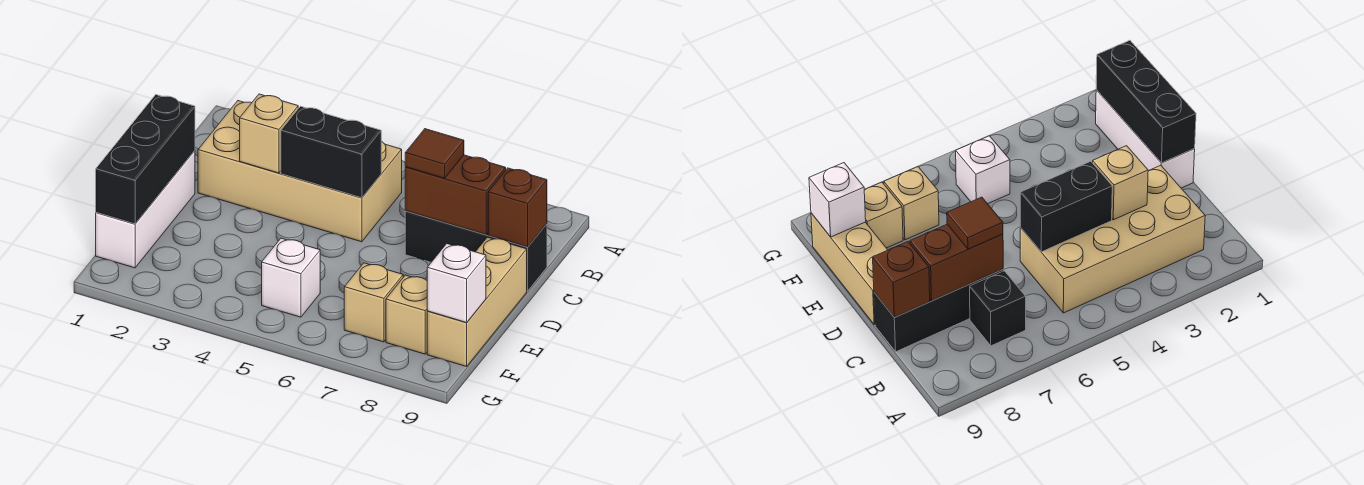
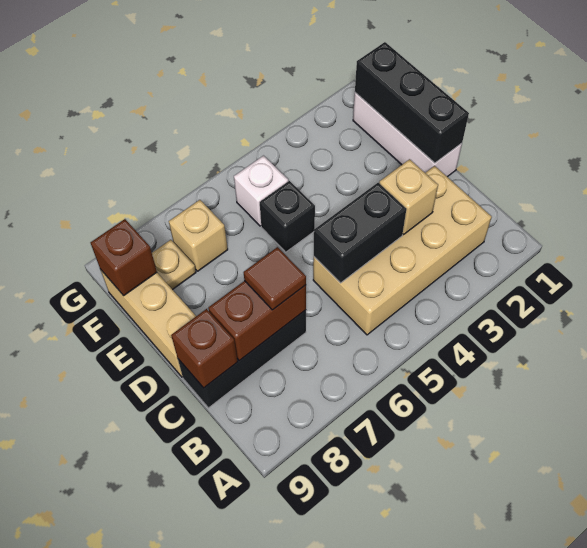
black 1x1 brick [970,271,1026,346] -> black 1x1 brick moved to [260,181,315,252]
tan 1x1 brick [386,275,428,354] -> tan 1x1 plate [152,240,196,290]
white 1x1 brick [427,244,486,322] -> brown 1x1 brick [90,219,157,296]

